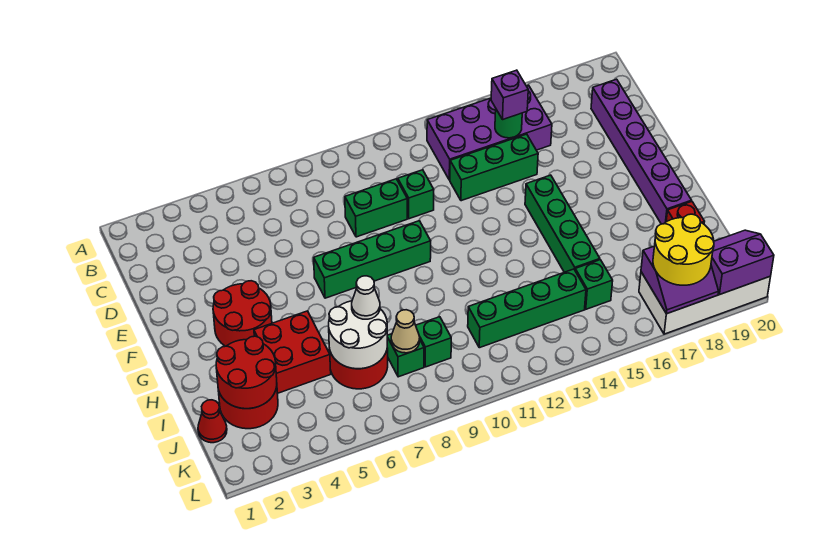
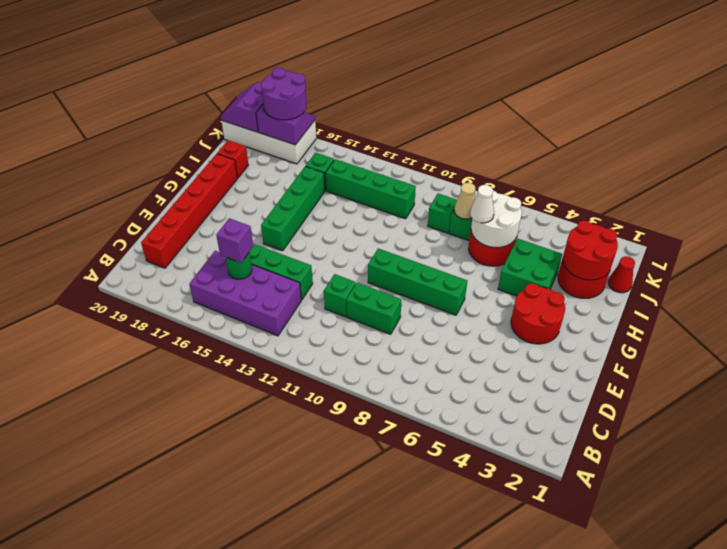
purple 1x6 brick [591,79,692,224] -> red 1x6 brick [141,154,238,268]
red 2x2 brick [254,311,331,394] -> green 2x2 brick [498,239,562,296]
yellow 2x2 round brick [653,214,714,285] -> purple 2x2 round brick [261,68,307,120]
purple 2x2 slope [711,230,774,295] -> purple 2x2 slope turned to [221,82,263,132]

